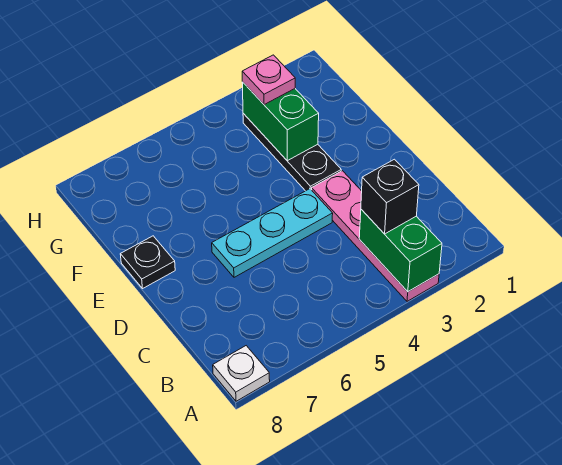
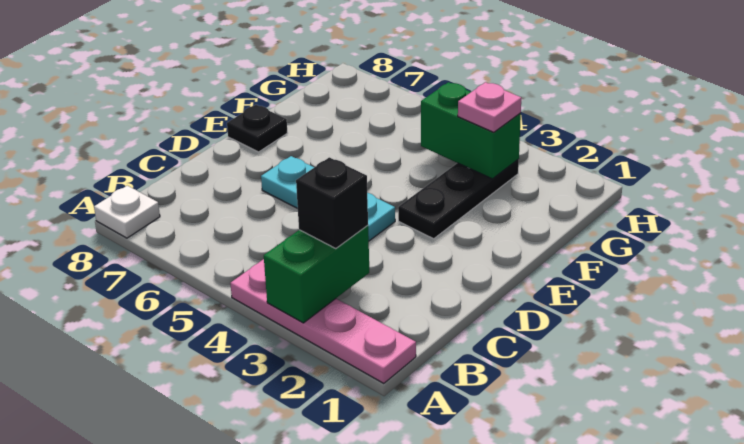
pink 1x4 plate [312,171,439,301] -> pink 1x4 plate turned to [230,259,416,384]
green 1x2 brick [242,82,319,161] -> green 1x2 brick turned to [421,82,521,179]

